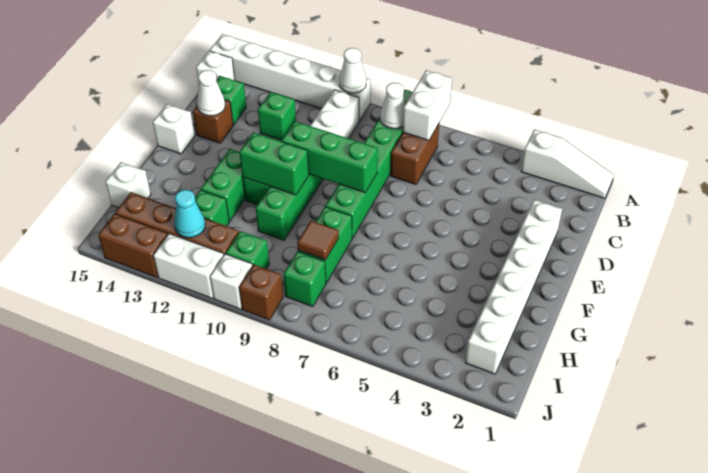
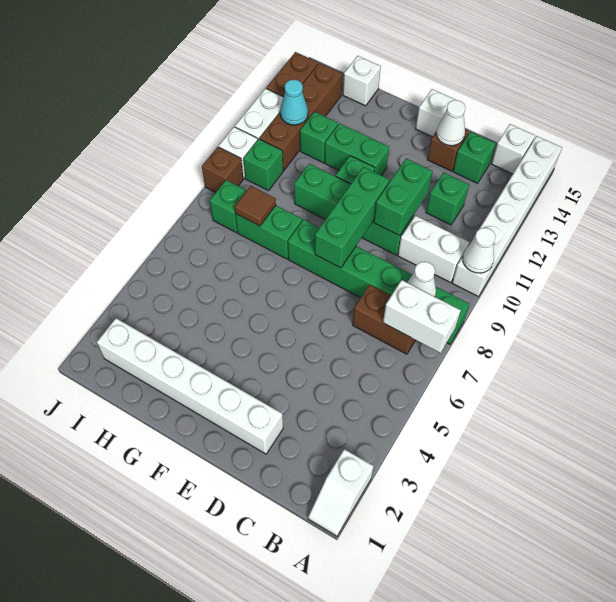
white 1x3 slope [521,129,614,198] -> white 1x2 slope [308,449,374,536]
green 1x2 brick [239,132,309,195] -> green 1x2 brick moved to [374,158,432,236]

